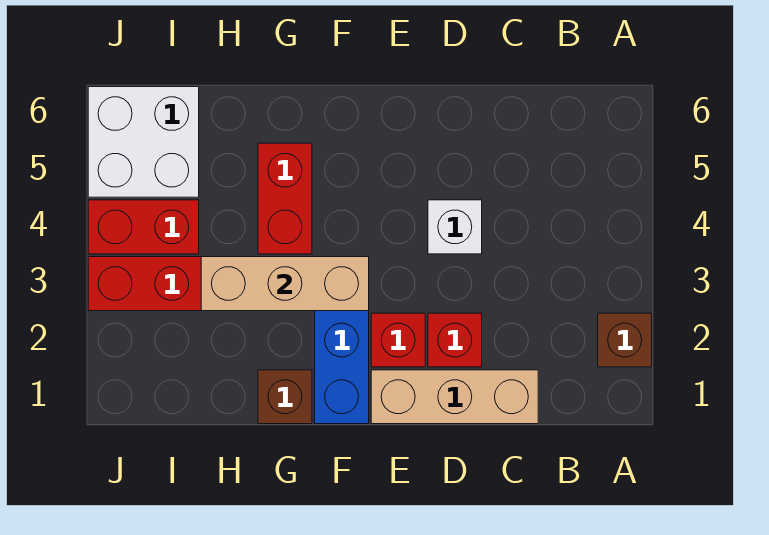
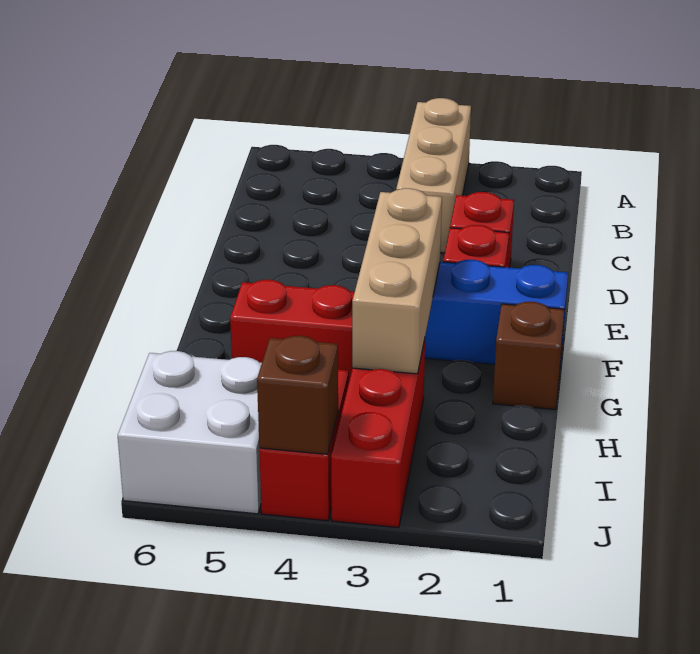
brown 1x1 brick [598,313,652,367] -> brown 1x1 brick moved to [257,336,338,454]
tan 1x3 brick [371,370,538,424] -> tan 1x3 brick moved to [396,98,471,253]
white 1x1 brick [428,200,482,254] -> none

